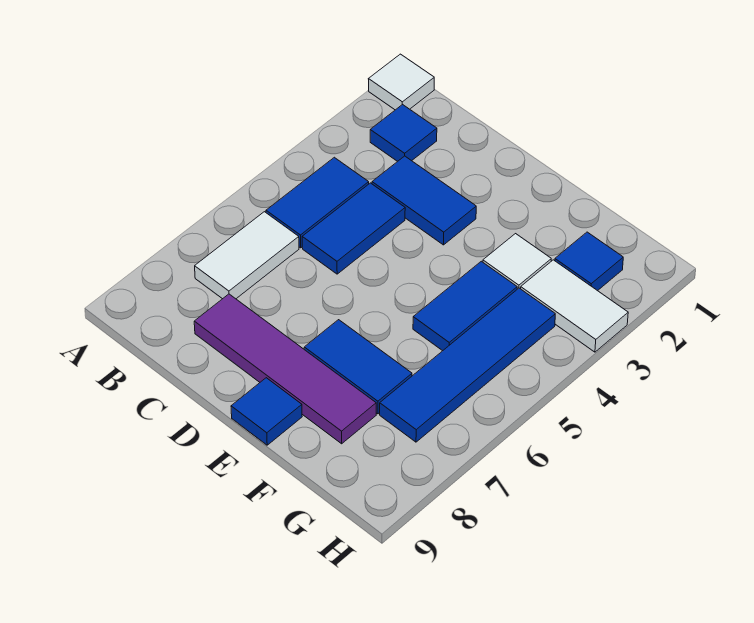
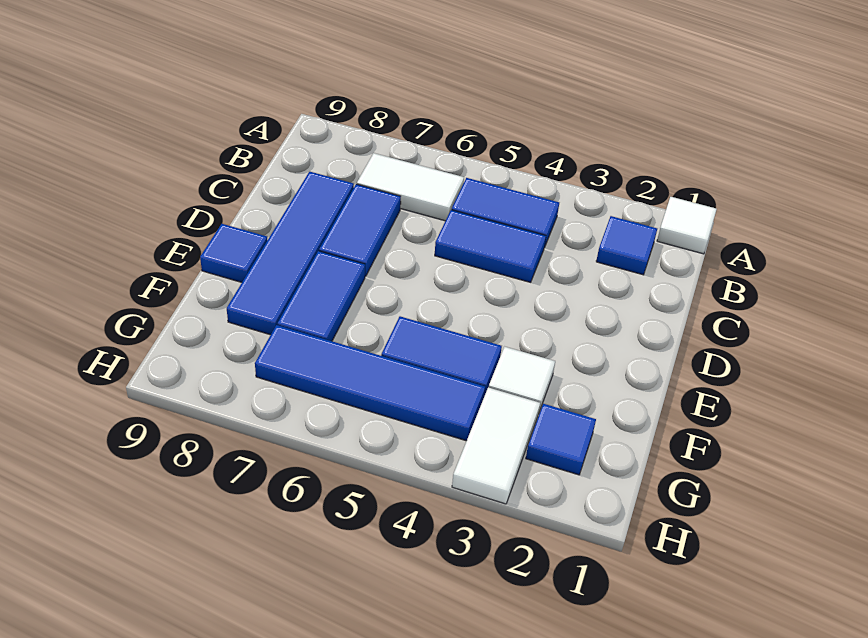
blue 1x2 tile [372,156,476,245] -> blue 1x2 tile moved to [319,184,401,276]
purple 1x4 tile [194,294,376,444] -> blue 1x4 tile [227,172,354,335]

